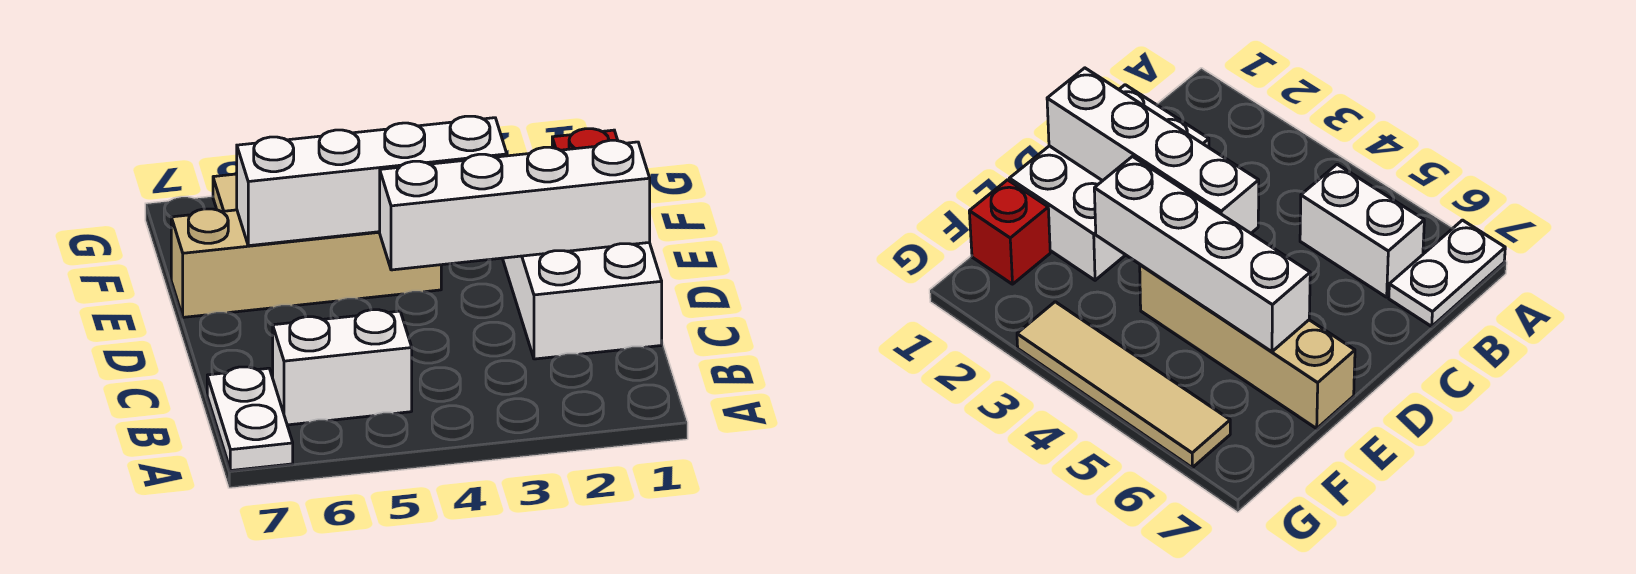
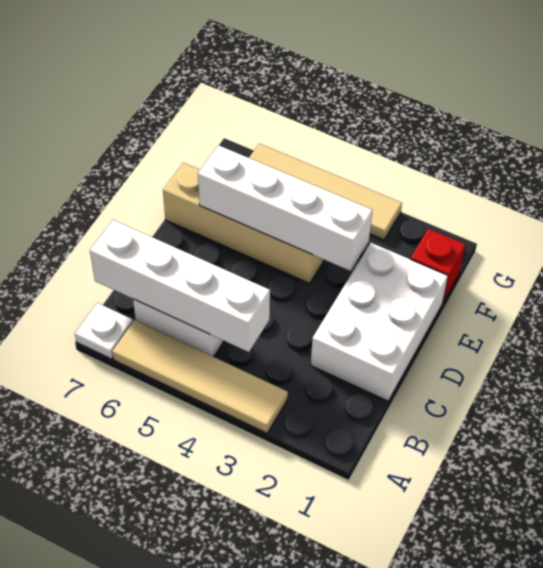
none -> tan 1x4 tile [112,320,288,433]
white 1x2 plate [207,367,293,470] -> white 1x1 plate [75,303,133,359]
white 1x4 brick [380,140,650,270] -> white 1x4 brick moved to [90,220,270,352]

